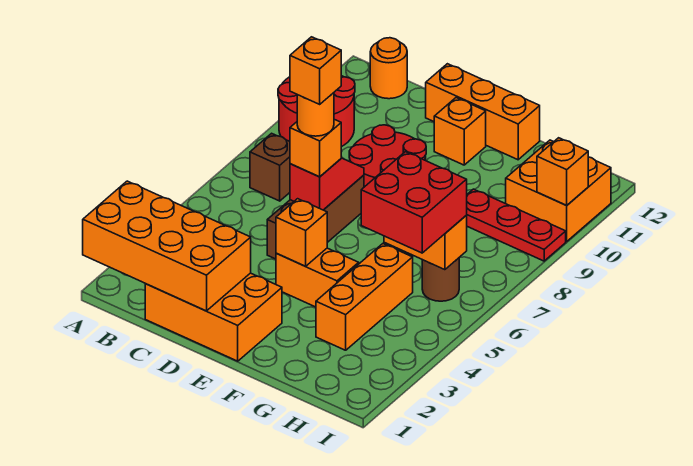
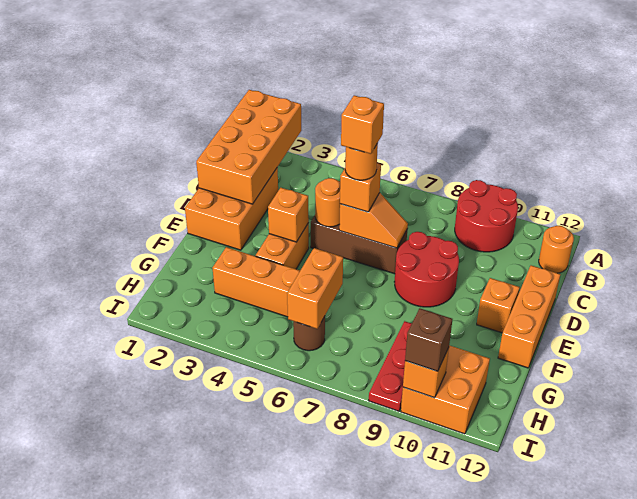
brown 1x1 brick [250,133,290,201] -> brown 1x1 brick moved to [405,308,452,371]
none -> orange 1x1 round brick [315,178,340,227]
red 1x2 slope [290,158,364,210] -> orange 1x2 slope [339,193,408,248]
red 2x2 brick [361,152,467,253] -> none

